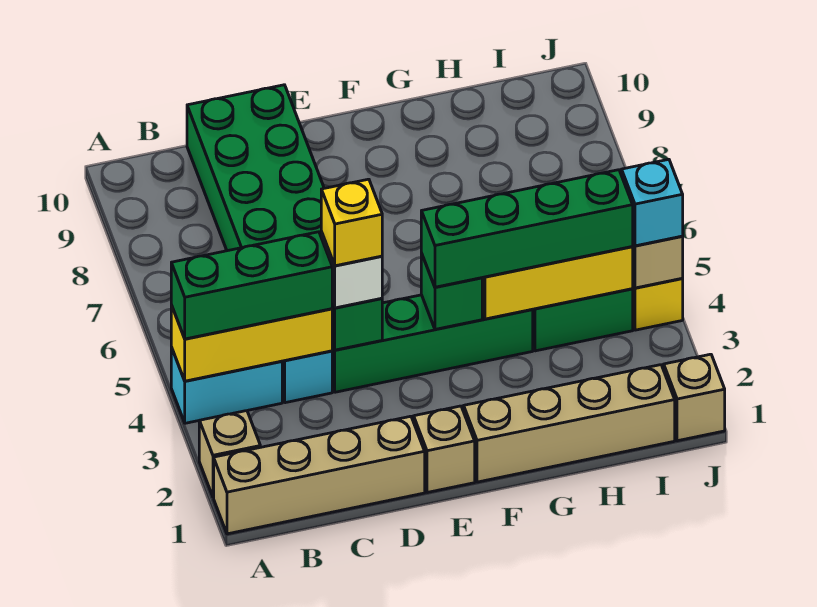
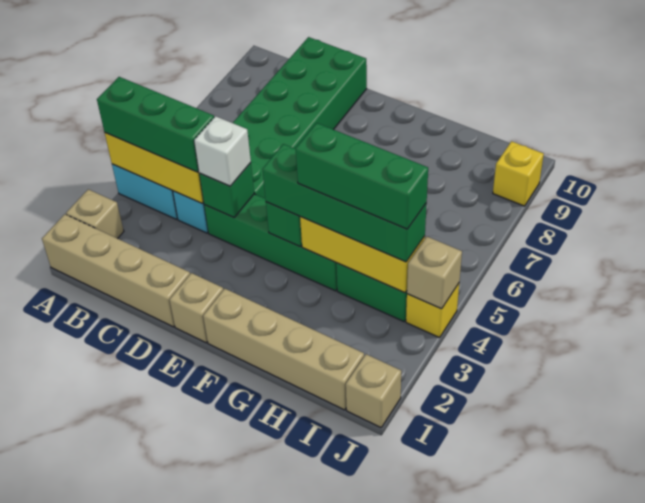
yellow 1x1 brick [321,179,382,266] -> yellow 1x1 brick moved to [493,141,544,206]
none -> green 1x3 brick [296,123,428,229]
cyan 1x1 brick [622,159,683,246] -> none

